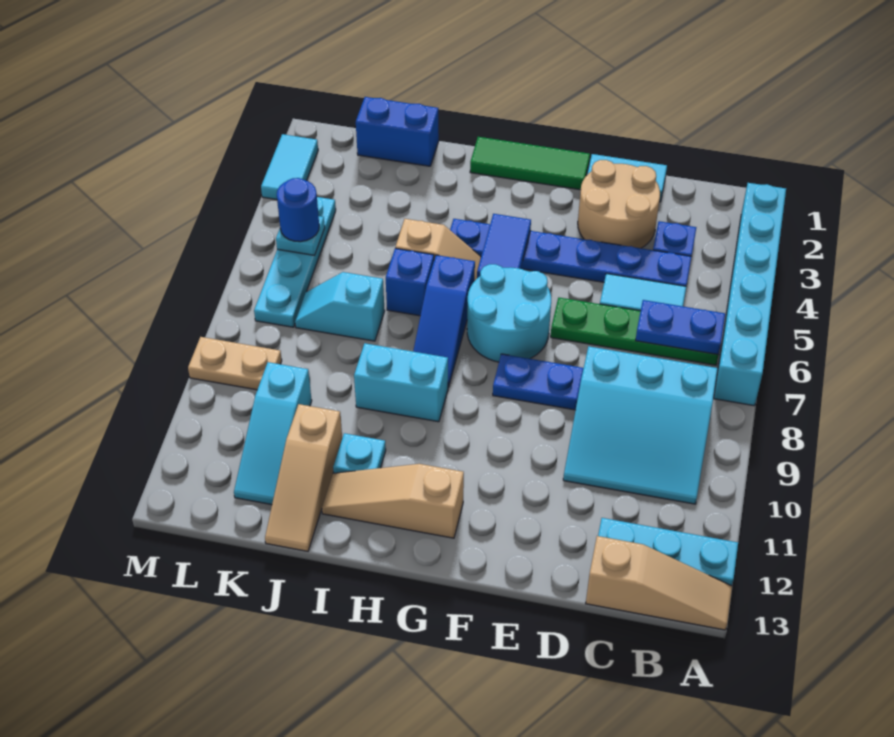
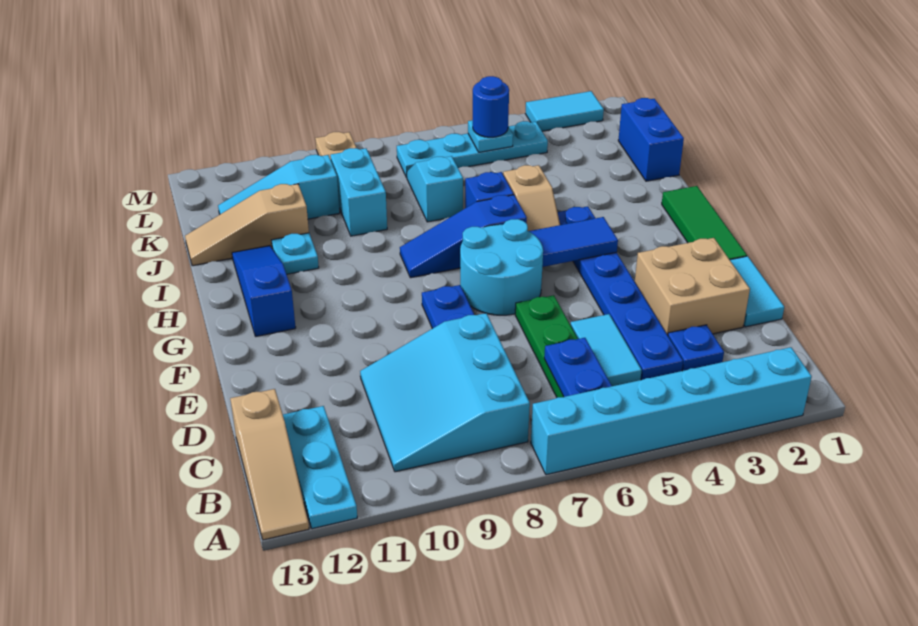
tan 2x2 round brick [578,160,660,248] -> tan 2x2 brick [635,238,750,335]
tan 1x3 slope [322,464,464,538] -> blue 1x3 slope [232,246,296,336]
cyan 1x2 brick [354,343,448,422] -> cyan 1x2 brick moved to [330,148,387,236]

